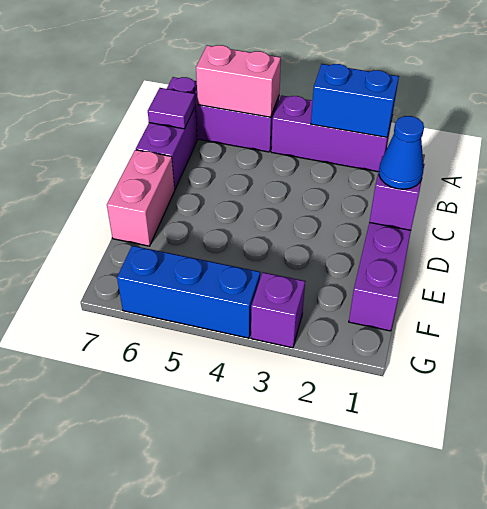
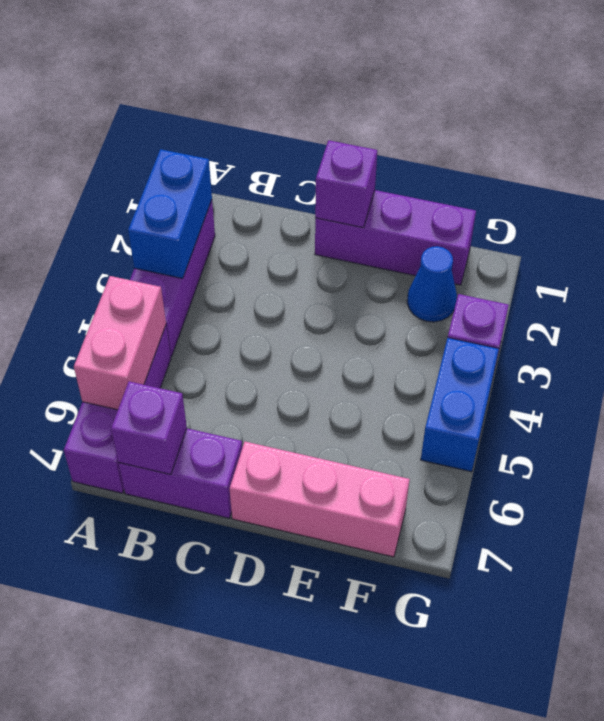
purple 1x1 tile [148,88,196,129] -> purple 1x1 brick [111,381,187,475]
blue 1x1 cone [379,116,424,189] -> blue 1x1 cone moved to [407,246,457,322]
pink 1x2 brick [107,150,175,246] -> pink 1x3 brick [230,442,410,557]
blue 1x3 brick [117,246,260,338] -> blue 1x2 brick [421,338,499,472]

